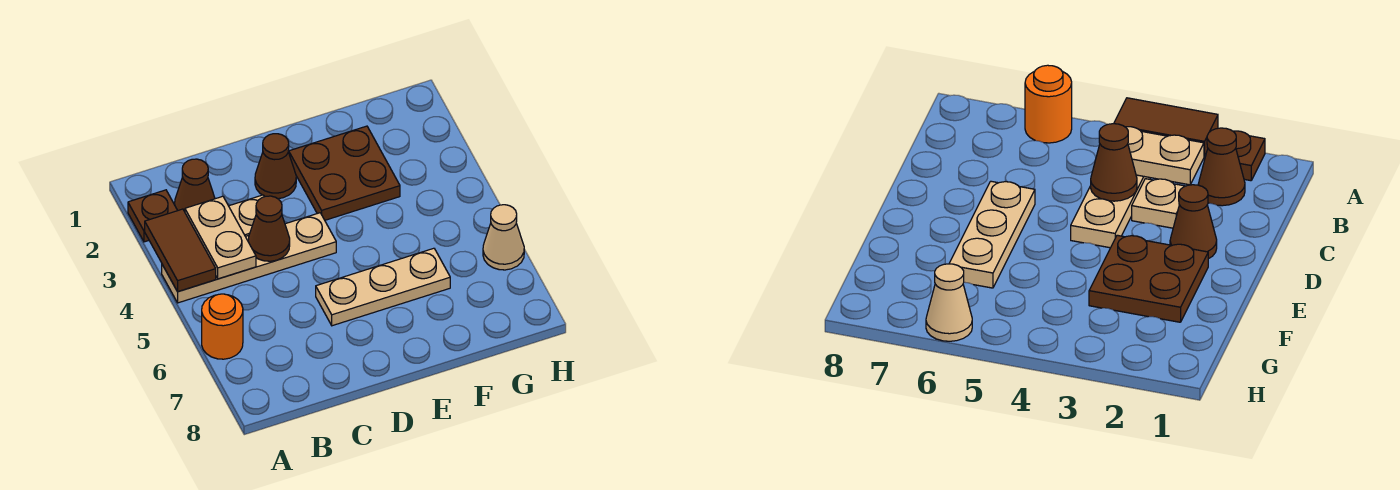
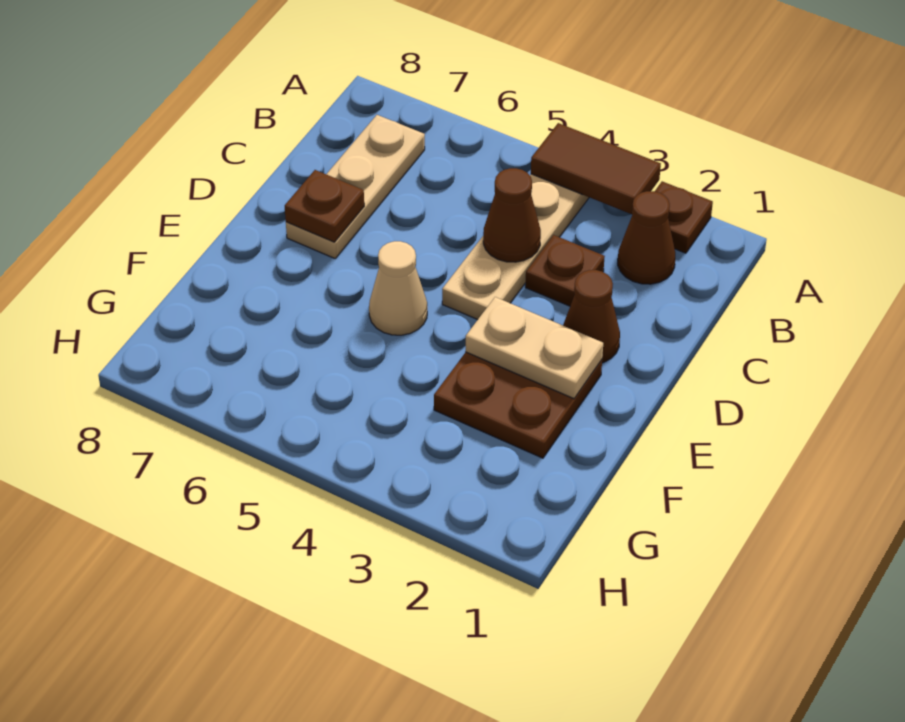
orange 1x1 round brick [202,294,243,359] -> none
tan 1x2 plate [185,196,256,279] -> tan 1x2 plate moved to [465,297,603,399]
tan 1x1 plate [229,195,264,236] -> brown 1x1 plate [525,235,605,306]
tan 1x3 plate [316,248,450,326] -> tan 1x3 plate moved to [286,115,425,258]
none -> brown 1x1 plate [285,170,364,242]
tan 1x1 cone [483,205,524,270] -> tan 1x1 cone moved to [369,241,427,335]

